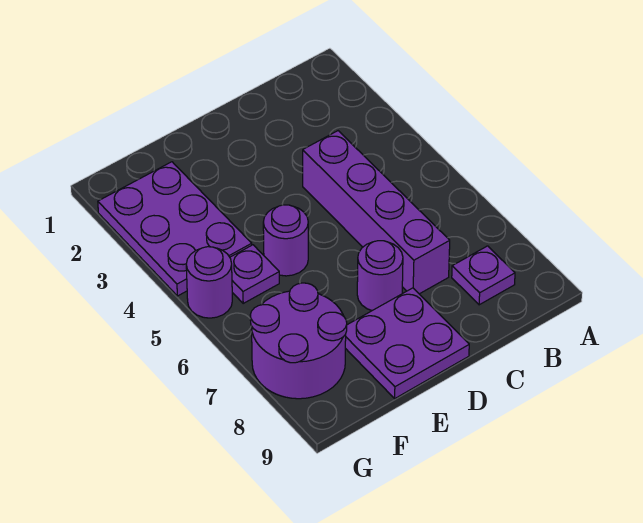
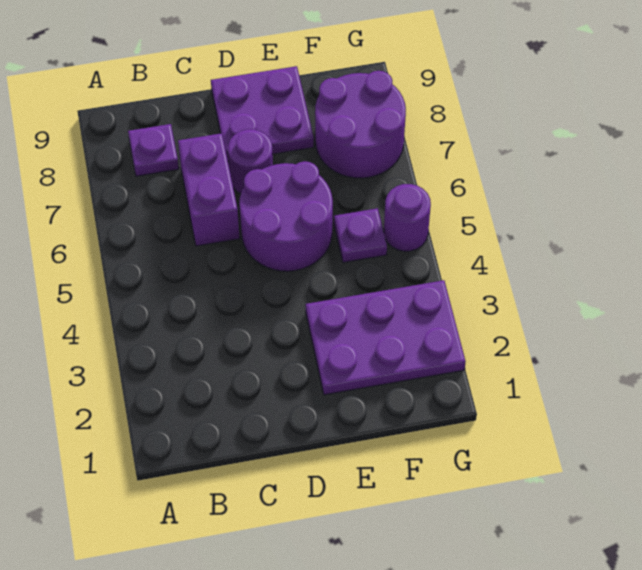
purple 1x4 brick [303,131,450,294] -> purple 1x2 brick [178,133,240,246]
purple 1x1 round brick [263,205,308,276] -> purple 2x2 round brick [239,161,333,271]
purple 2x3 plate [98,162,252,296] -> purple 2x3 plate turned to [306,280,466,395]

